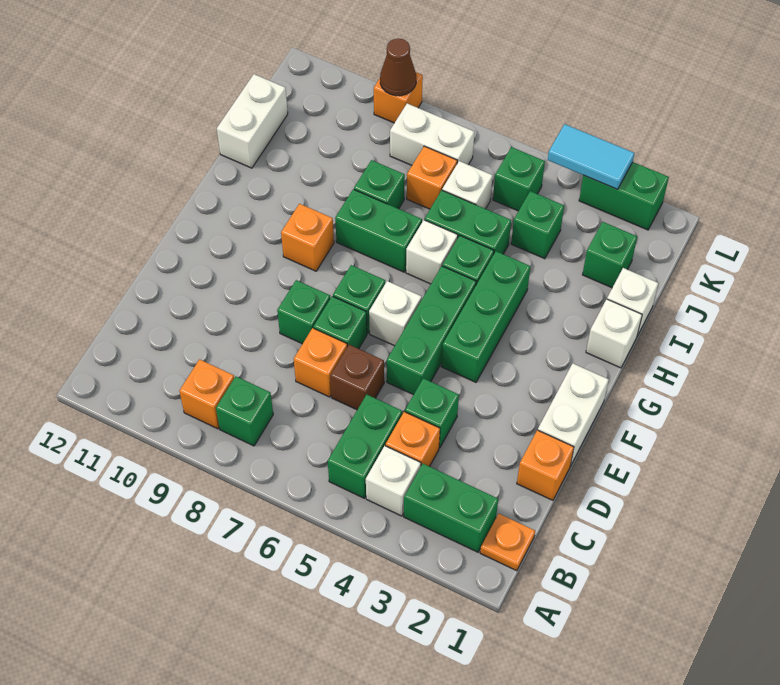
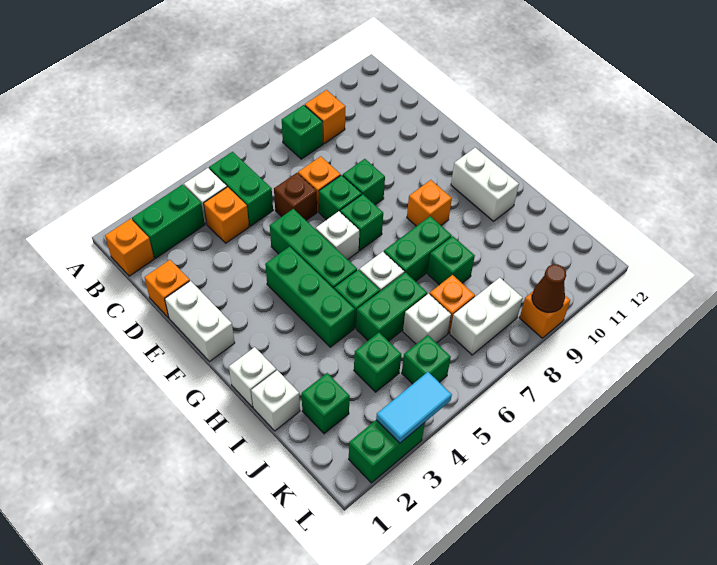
orange 1x1 plate [480,514,535,571] -> orange 1x1 brick [105,219,154,276]
green 1x1 brick [405,378,459,448] -> none
white 1x2 brick [217,74,288,168] -> white 1x2 brick moved to [451,148,519,221]

